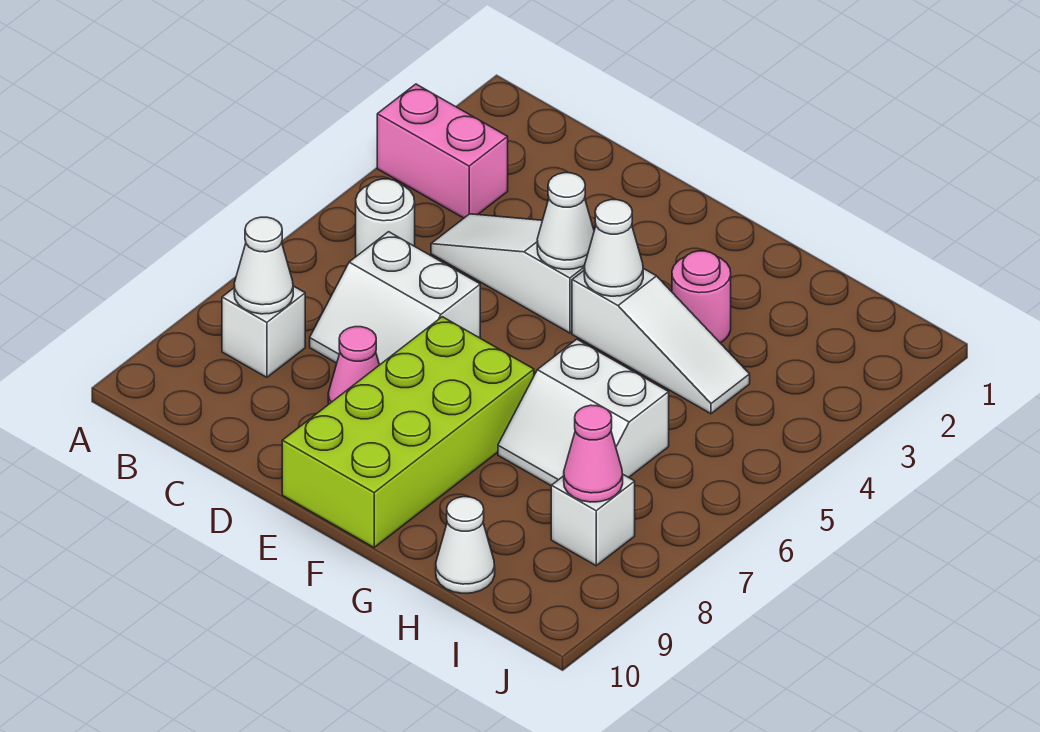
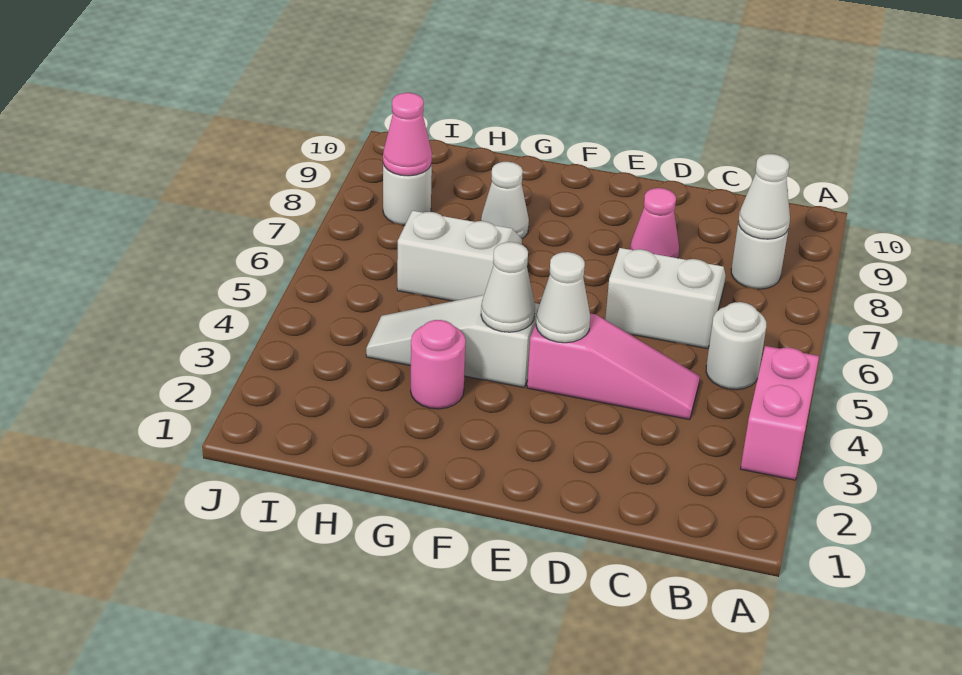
pink 1x2 brick [377,84,508,218] -> pink 1x2 brick turned to [741,346,819,480]
white 1x1 brick [222,286,305,377] -> white 1x1 round brick [731,221,788,289]
white 1x3 slope [431,214,584,333] -> pink 1x3 slope [527,313,700,420]
lime 2x4 brick [282,317,534,547] -> none
white 1x1 cone [436,497,495,593] -> white 1x1 cone moved to [481,162,529,239]
white 1x1 brick [551,475,635,566] -> white 1x1 round brick [383,163,432,225]

